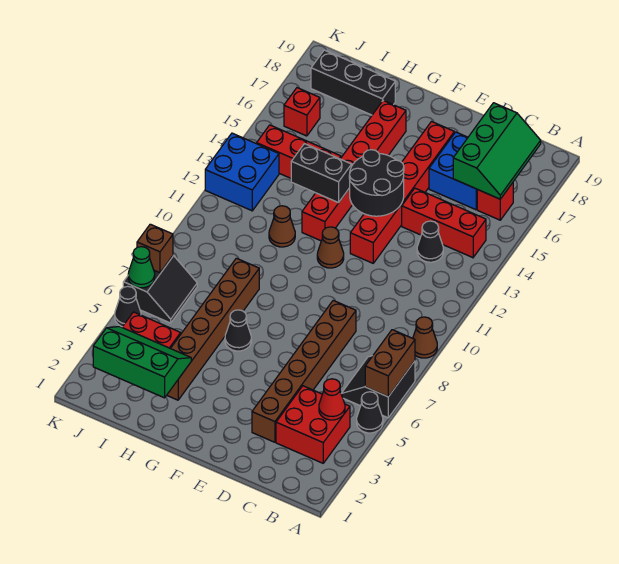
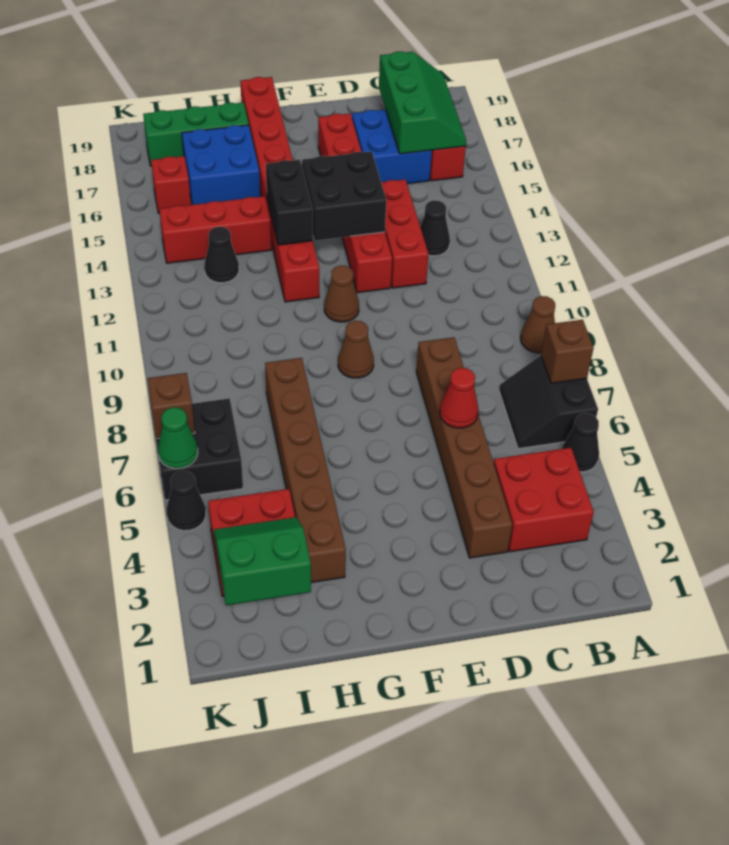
brown 1x2 brick [365,330,415,397] -> brown 1x1 brick [541,320,594,383]
red 1x1 cone [319,379,345,420] -> red 1x1 cone moved to [440,368,478,428]
red 1x3 brick [402,188,486,258] -> red 1x3 brick turned to [381,179,428,288]
black 2x2 round brick [349,150,404,216] -> black 2x2 brick [302,151,386,240]
black 1x1 cone [225,310,251,351] -> black 1x1 cone moved to [204,227,239,283]
red 1x6 brick [302,101,406,241] -> red 1x8 brick [240,77,319,302]
black 1x2 brick [291,144,352,203] -> black 1x2 brick turned to [266,160,313,245]
green 2x3 slope [93,327,191,398] -> green 2x2 slope [213,517,311,605]
brown 1x1 cone [269,206,295,247] -> brown 1x1 cone moved to [338,321,374,378]
black 1x3 brick [311,50,395,115] -> green 1x3 brick [143,103,249,166]
black 2x2 slope [123,256,197,323] -> black 2x2 brick [153,398,243,500]
blue 2x2 brick [205,133,279,211] -> blue 2x2 brick moved to [182,125,260,205]

